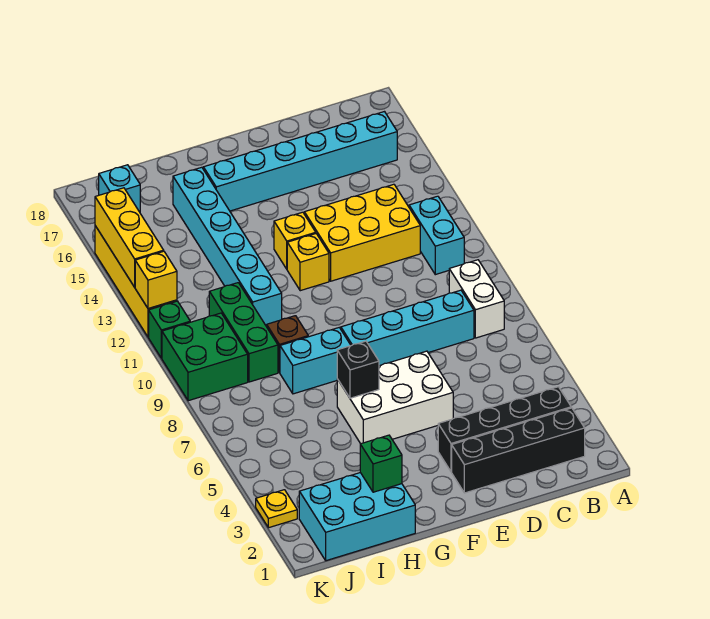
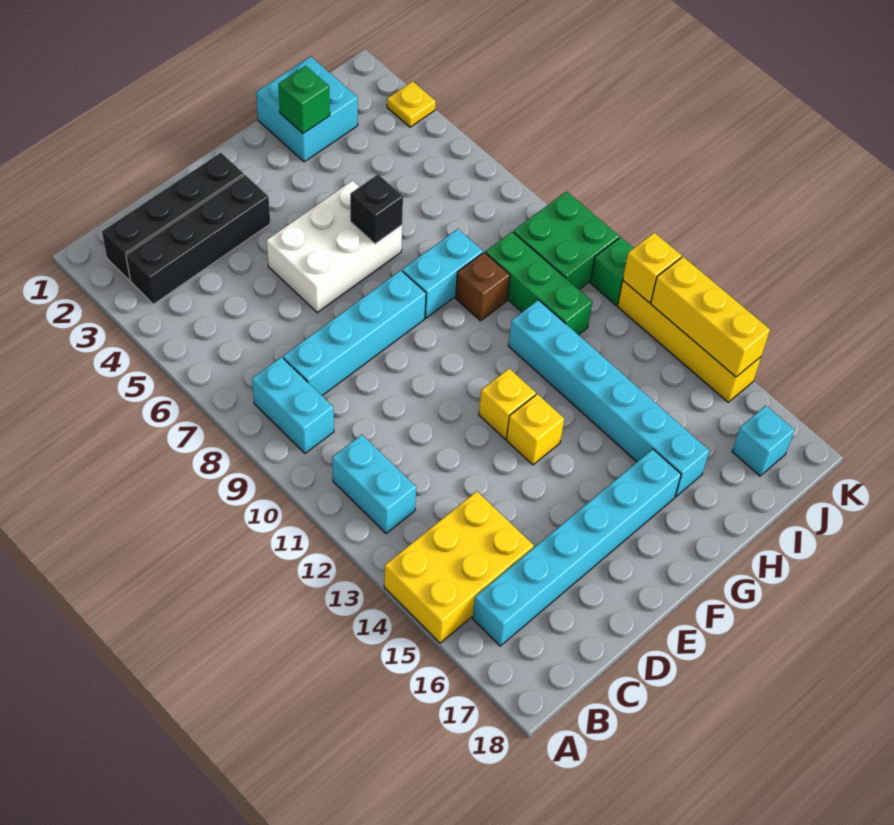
white 1x2 brick [449,260,504,338] -> cyan 1x2 brick [252,357,334,453]
yellow 2x3 brick [304,184,420,281] -> yellow 2x3 brick moved to [384,491,534,643]
cyan 2x3 brick [299,473,415,561] -> cyan 2x2 brick [256,57,358,162]

